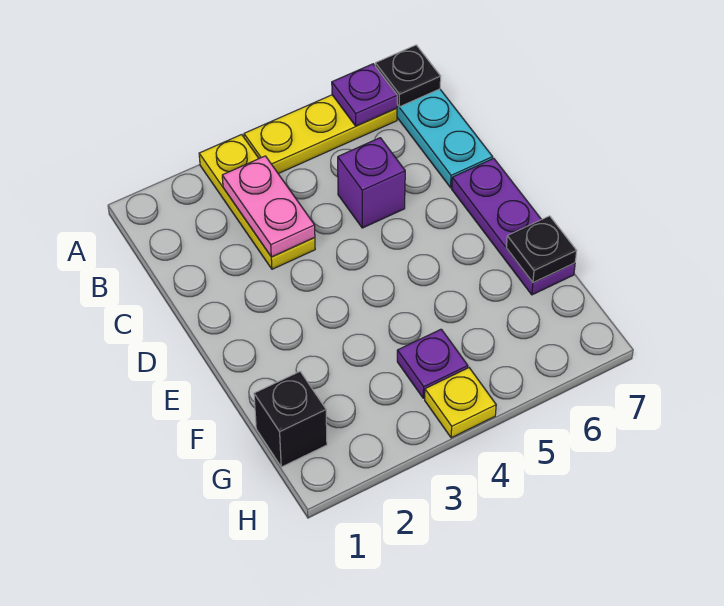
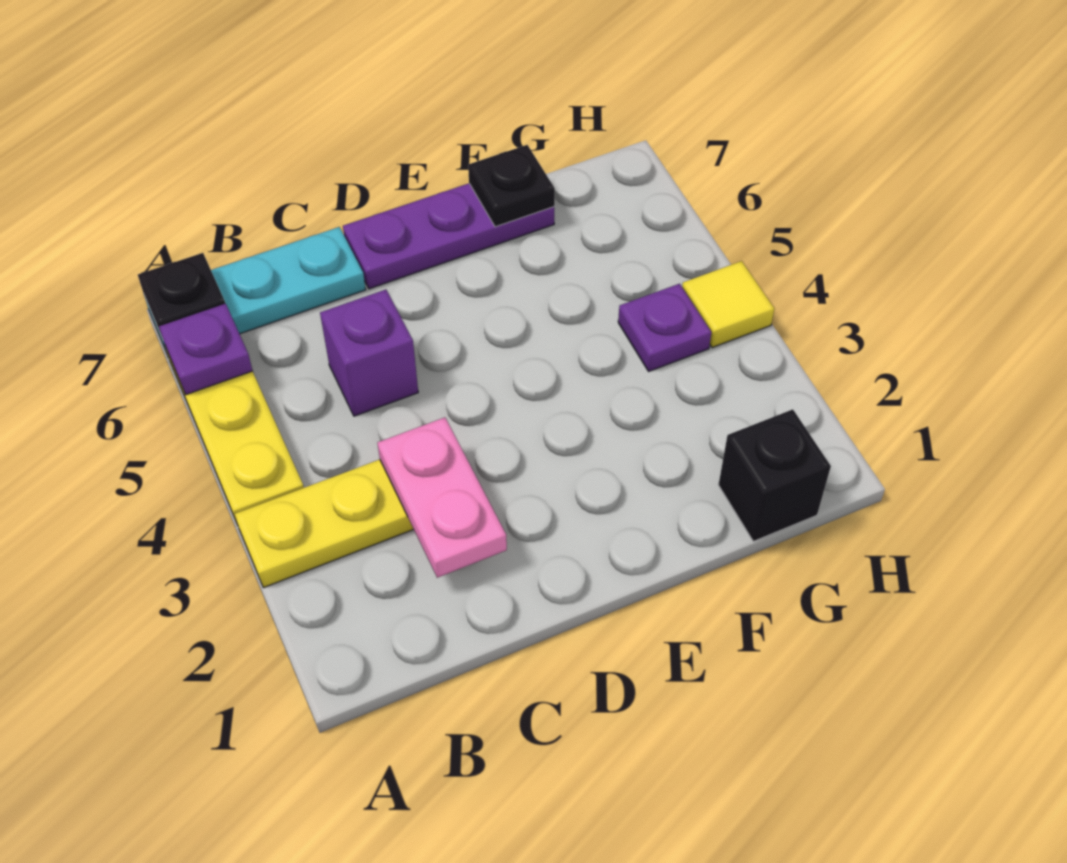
pink 1x2 plate [222,156,315,257] -> pink 1x2 plate turned to [377,417,507,578]
yellow 1x1 plate [425,368,496,438] -> yellow 1x1 tile [682,261,774,348]

